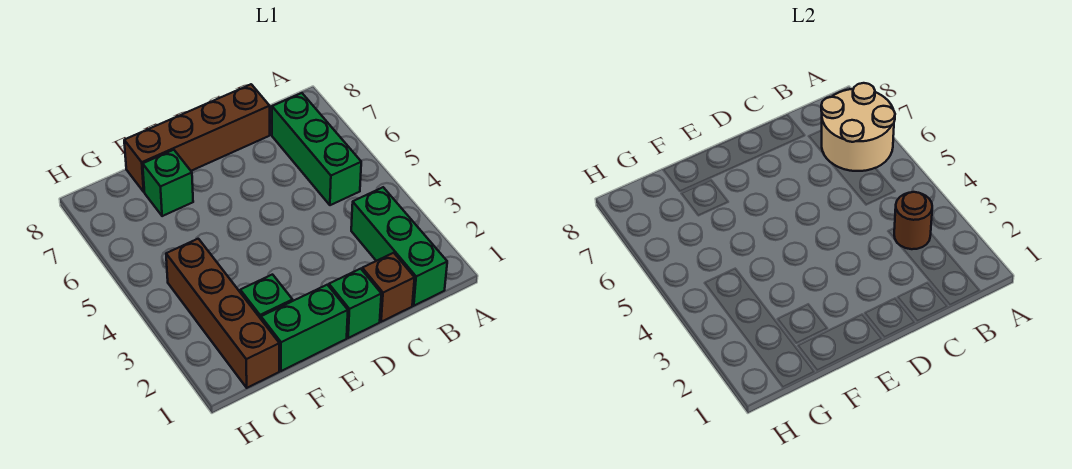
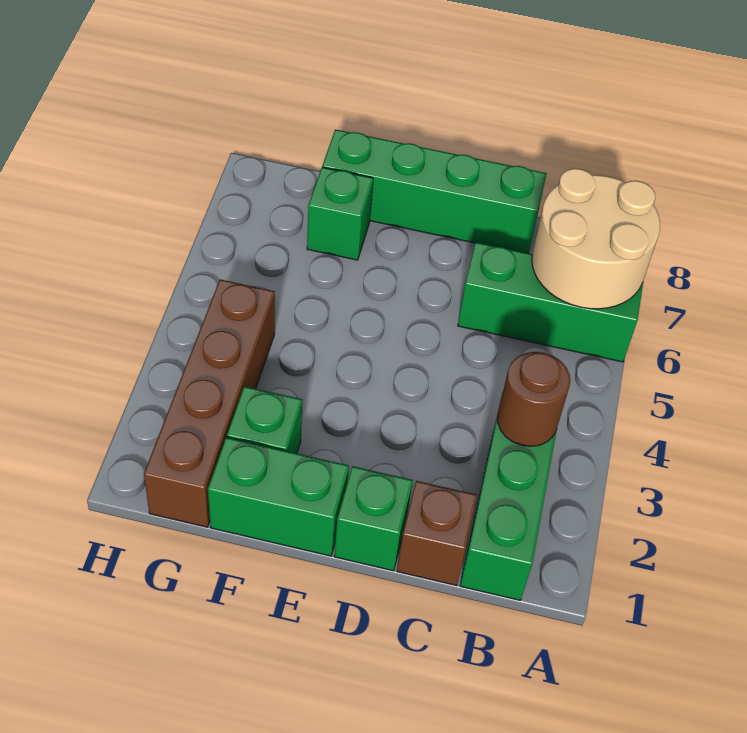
green 1x3 brick [272,93,361,205] -> green 1x3 brick turned to [458,242,643,362]
brown 1x4 brick [124,84,270,192] -> green 1x4 brick [322,129,547,253]

